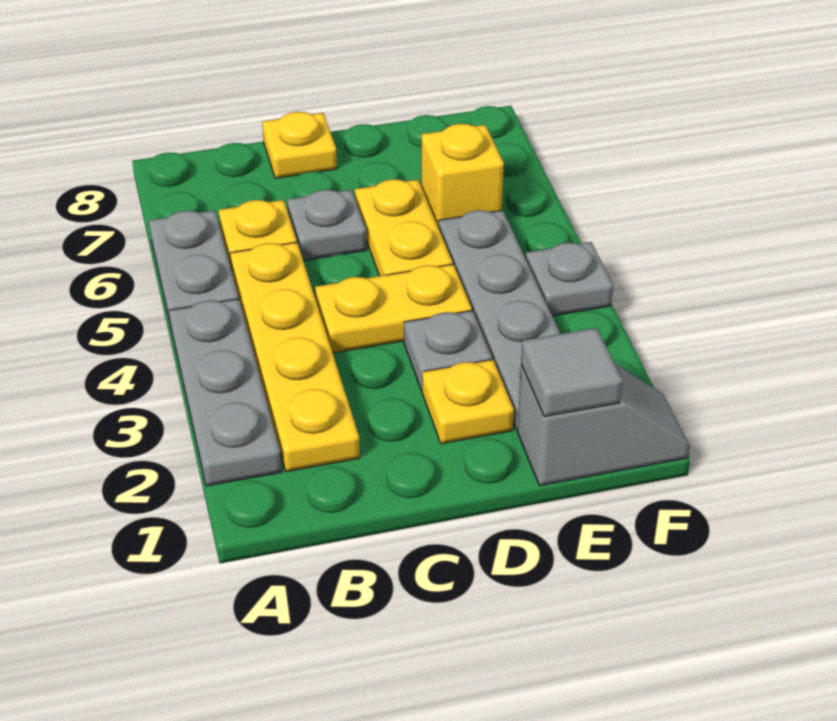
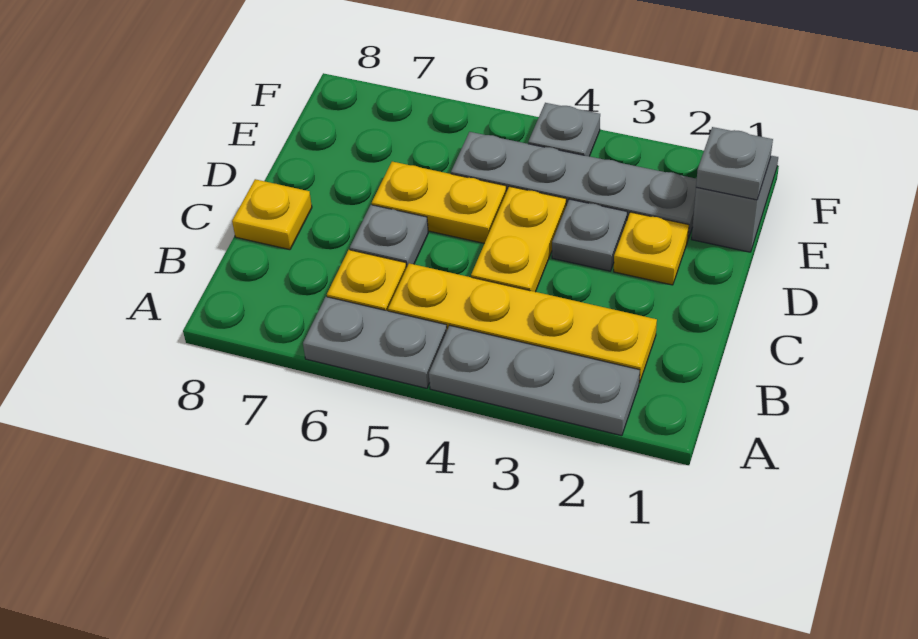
grey 1x1 tile [521,328,622,417] -> grey 1x1 plate [696,127,773,200]
yellow 1x1 brick [421,124,504,228] -> none

